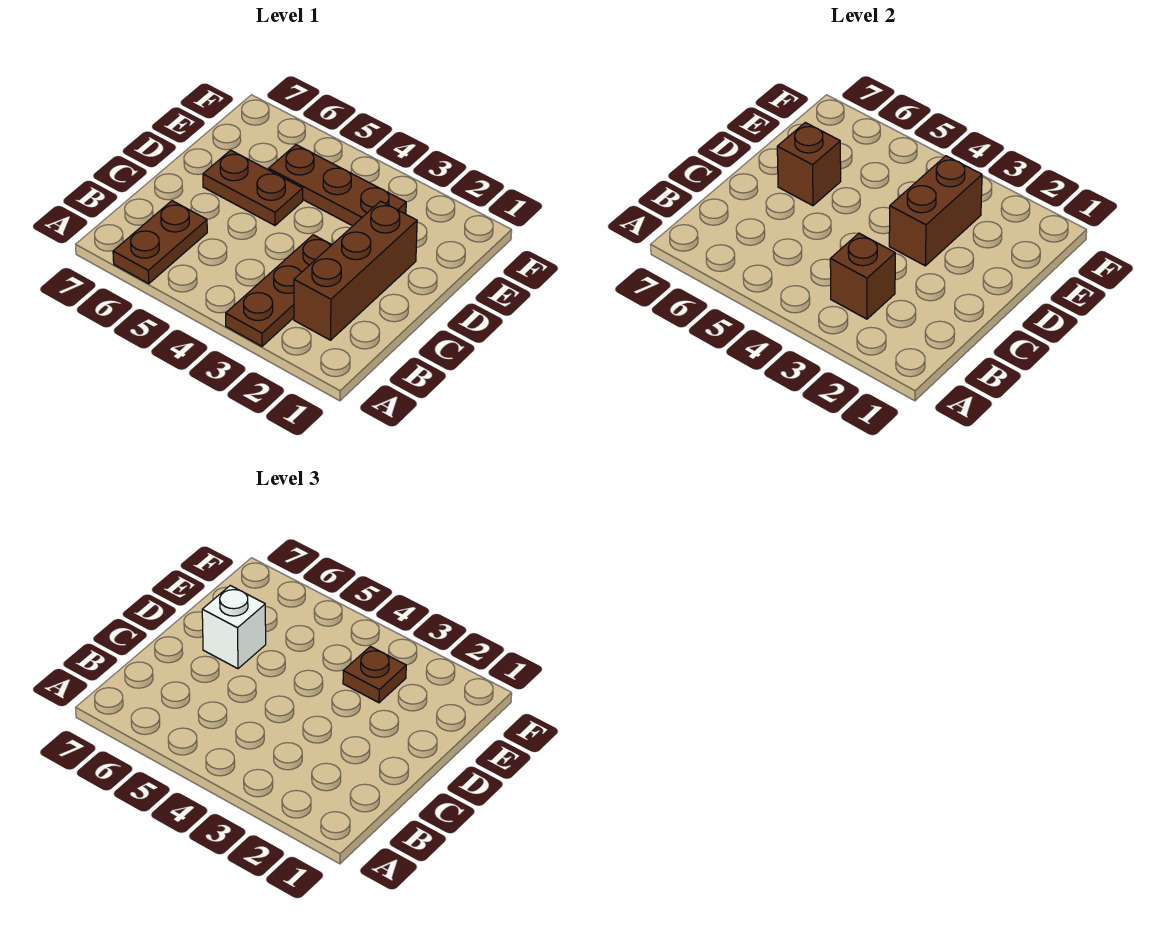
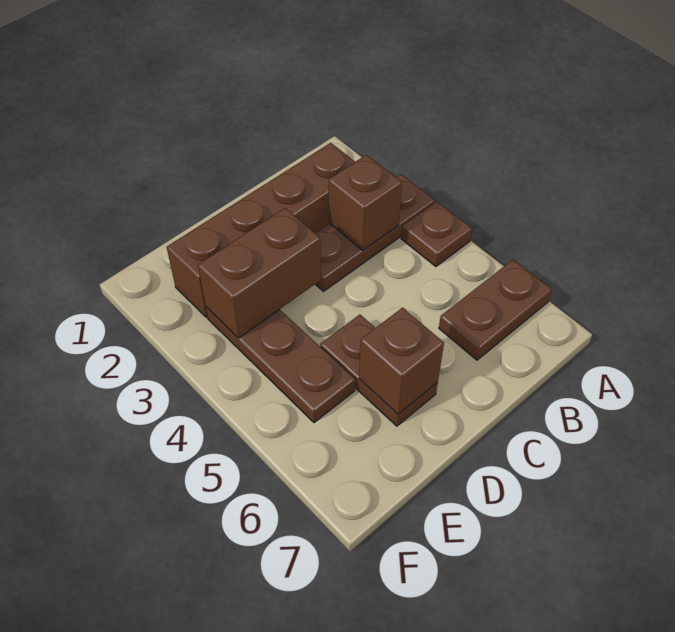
brown 1x3 brick [294,201,417,340] -> brown 1x4 brick [167,143,355,317]
white 1x1 brick [202,586,266,669] -> none
brown 1x1 plate [343,646,406,703] -> brown 1x1 plate moved to [401,201,472,267]

